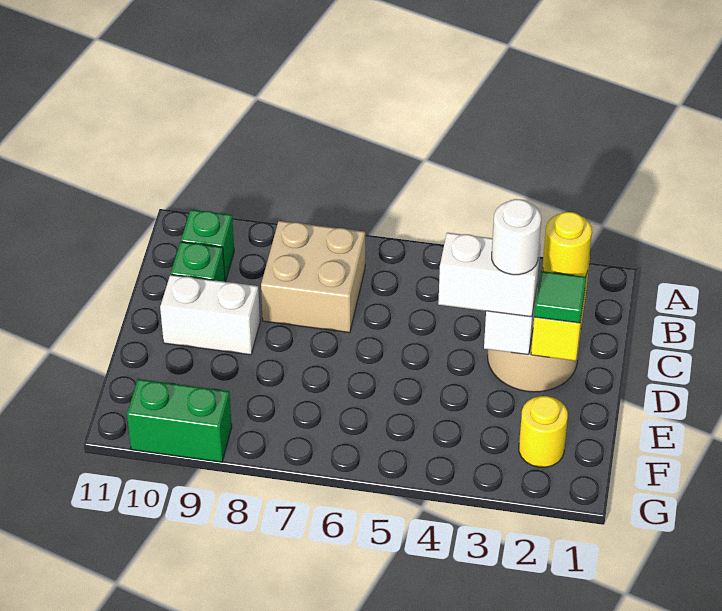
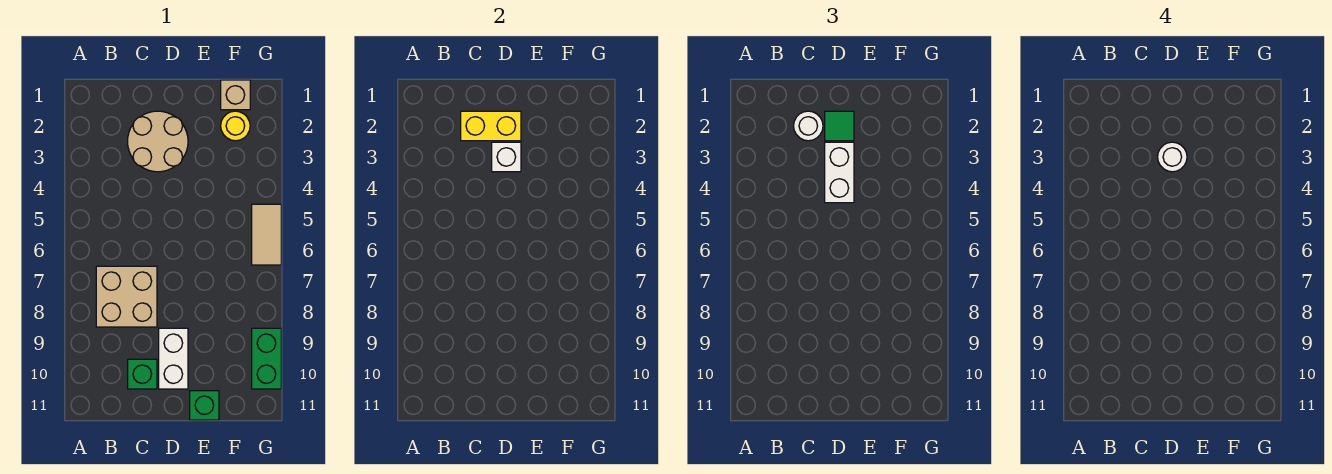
green 1x1 brick [181,210,234,281] -> green 1x1 brick moved to [190,391,219,420]
yellow 1x1 round brick [543,212,592,277] -> white 1x1 round brick [794,111,823,141]
none -> tan 1x1 brick [221,80,250,110]
none -> tan 1x2 tile [252,204,281,265]

